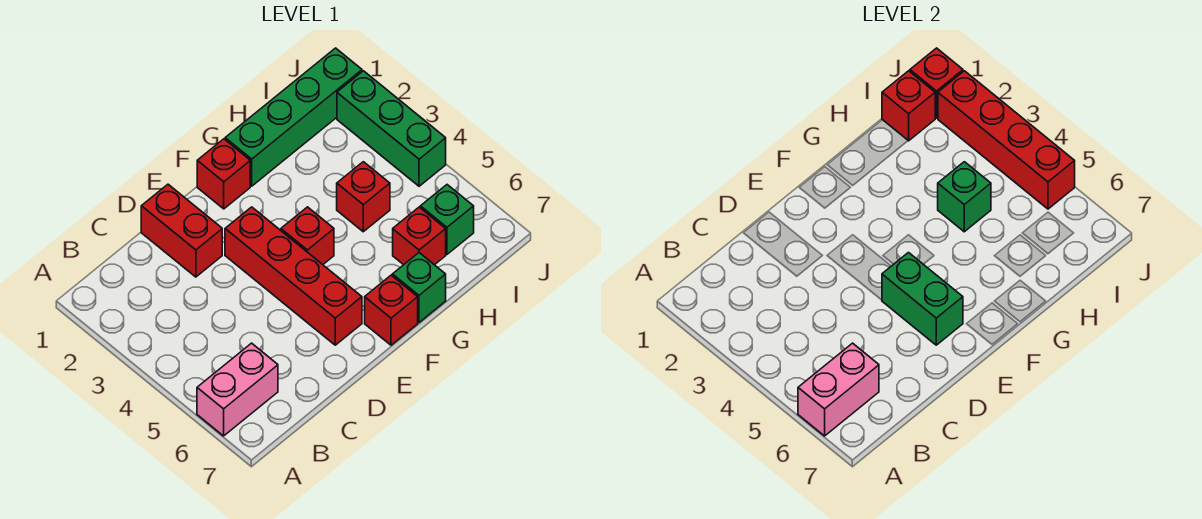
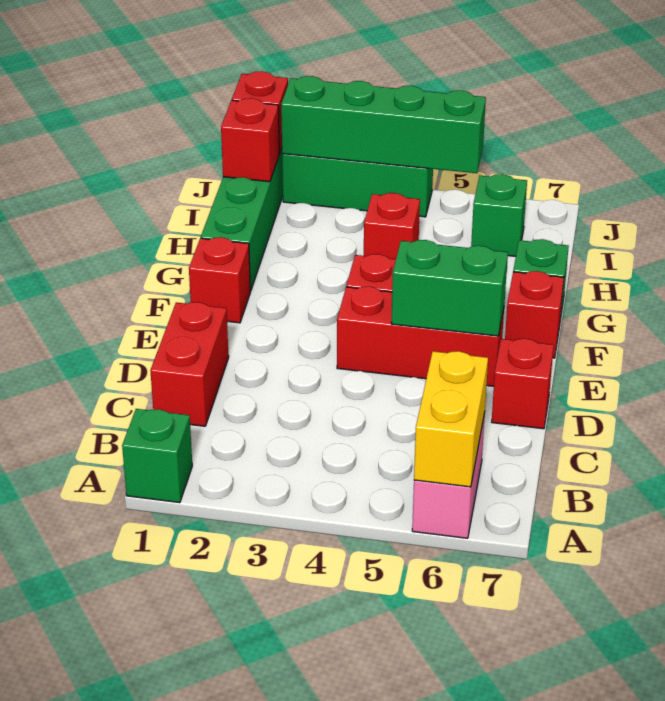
pink 1x2 brick [798,343,879,436] -> yellow 1x2 brick [414,351,488,487]
red 1x2 brick [141,184,222,277] -> red 1x2 brick turned to [150,302,229,426]
red 1x4 brick [225,207,362,345] -> red 1x3 brick [337,286,504,386]
green 1x1 brick [938,162,991,232] -> green 1x1 brick moved to [122,409,192,503]
red 1x1 brick [393,207,446,265] -> red 1x1 brick moved to [492,339,554,429]
red 1x4 brick [938,71,1075,209] -> green 1x4 brick [281,76,486,173]

